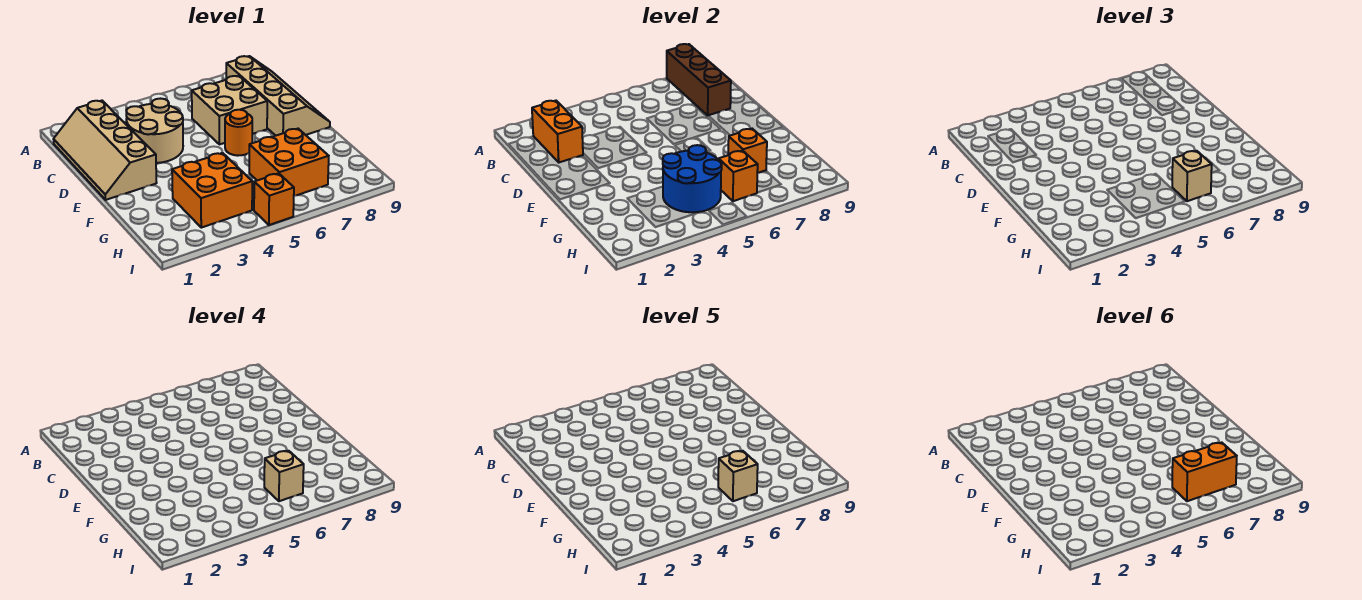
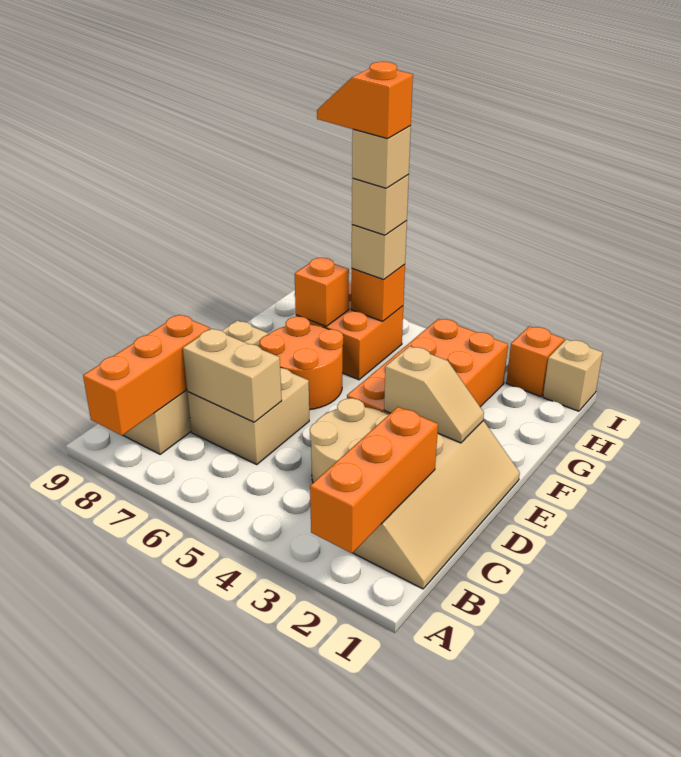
brown 1x3 brick [667,44,731,115] -> orange 1x3 brick [83,315,210,435]
orange 1x2 brick [532,101,583,162] -> orange 1x3 brick [310,407,438,553]
none -> tan 1x2 brick [183,329,282,422]
none -> tan 1x2 slope [384,346,484,443]
orange 1x1 round brick [225,110,252,156] -> orange 2x2 round brick [260,316,343,410]
orange 2x2 brick [172,153,252,228] -> orange 2x4 brick [347,319,508,415]
blue 2x2 round brick [663,145,722,212] -> none
orange 1x2 brick [1172,442,1237,501] -> orange 1x2 slope [317,62,413,139]
none -> tan 1x1 brick [543,339,603,411]
orange 1x1 brick [254,173,294,225] -> orange 1x1 brick moved to [506,326,564,397]

